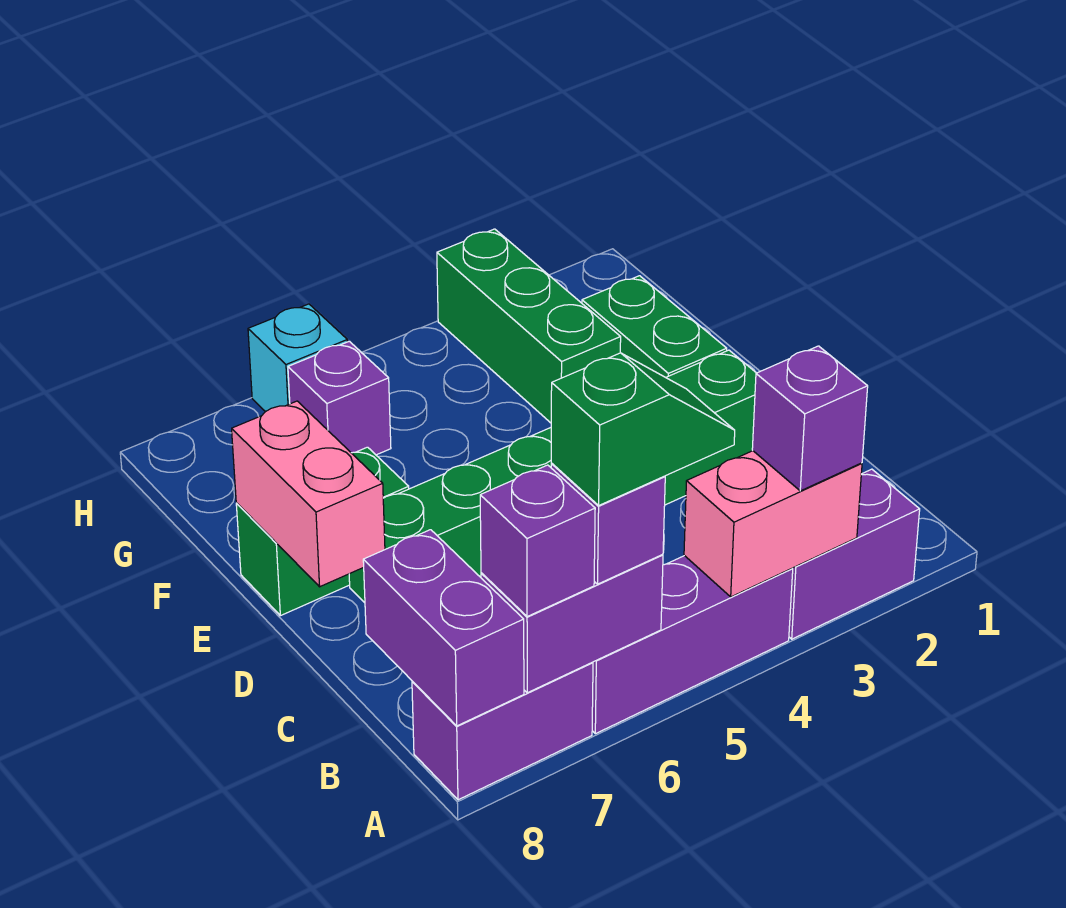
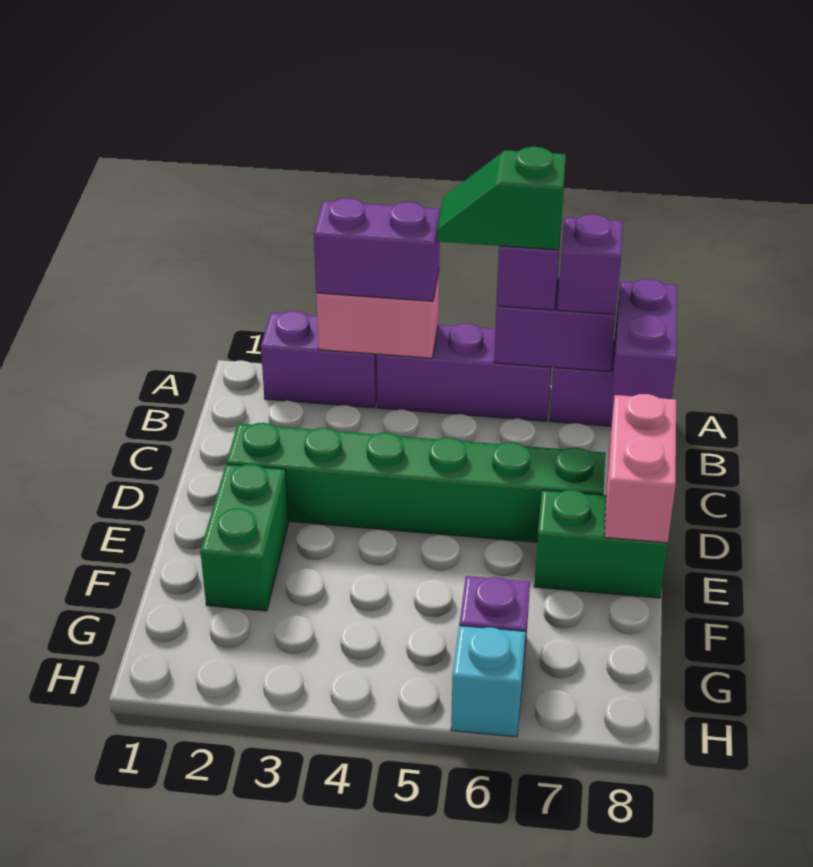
purple 1x1 brick [752,346,868,491] -> purple 1x2 brick [314,198,440,301]
green 1x3 brick [437,229,621,423] -> none

